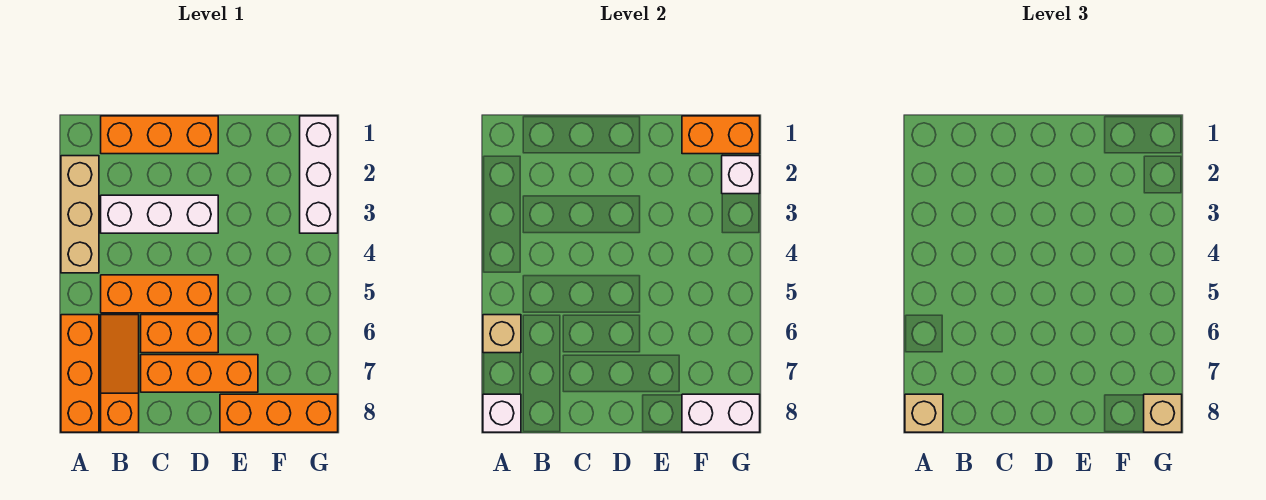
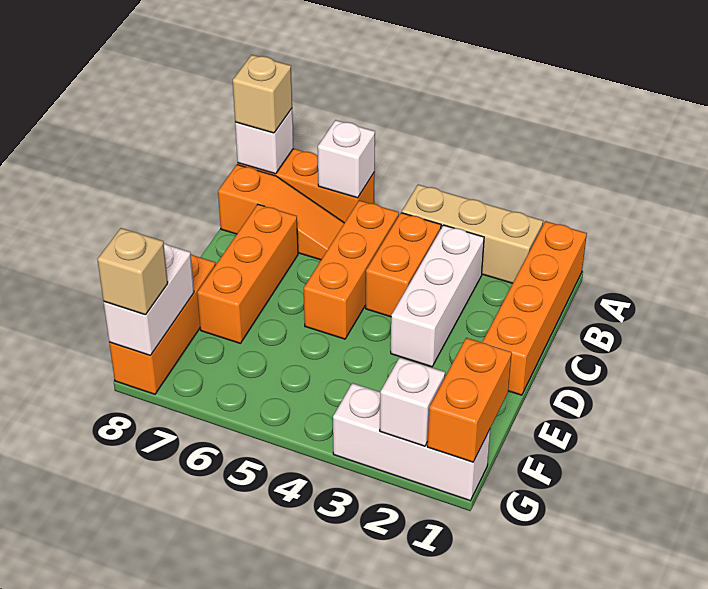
tan 1x1 brick [483,315,521,353] -> white 1x1 brick [318,120,375,198]
orange 1x3 brick [101,116,218,154] -> orange 1x4 brick [482,221,587,395]
orange 1x2 brick [141,315,218,353] -> orange 1x2 brick moved to [366,213,441,317]

